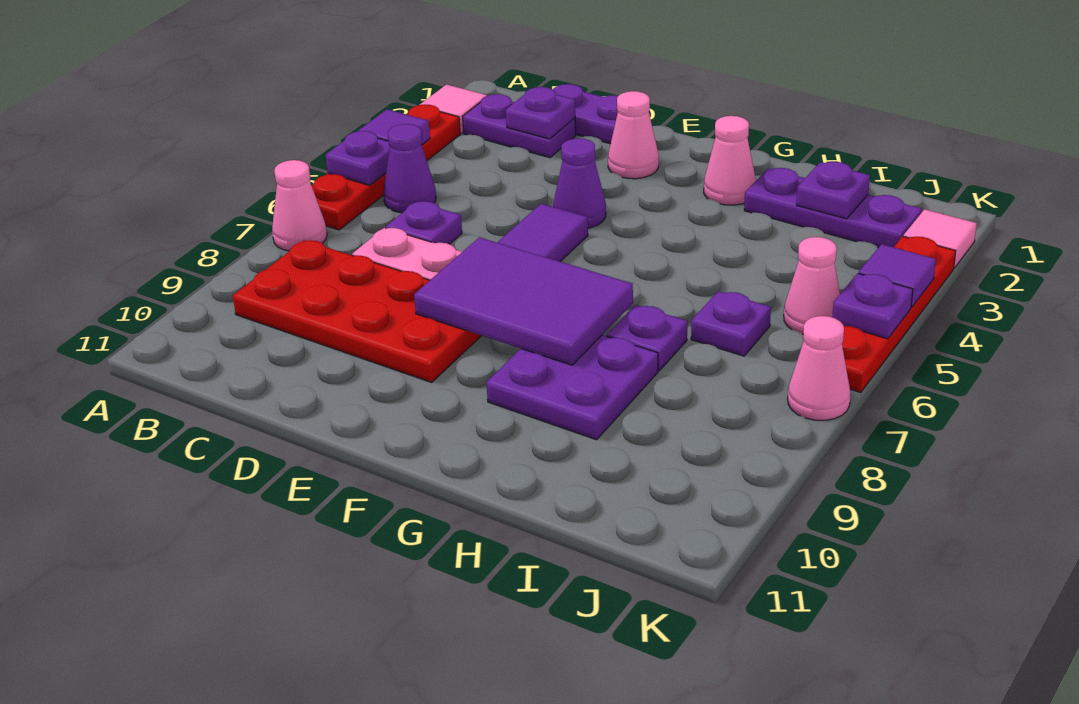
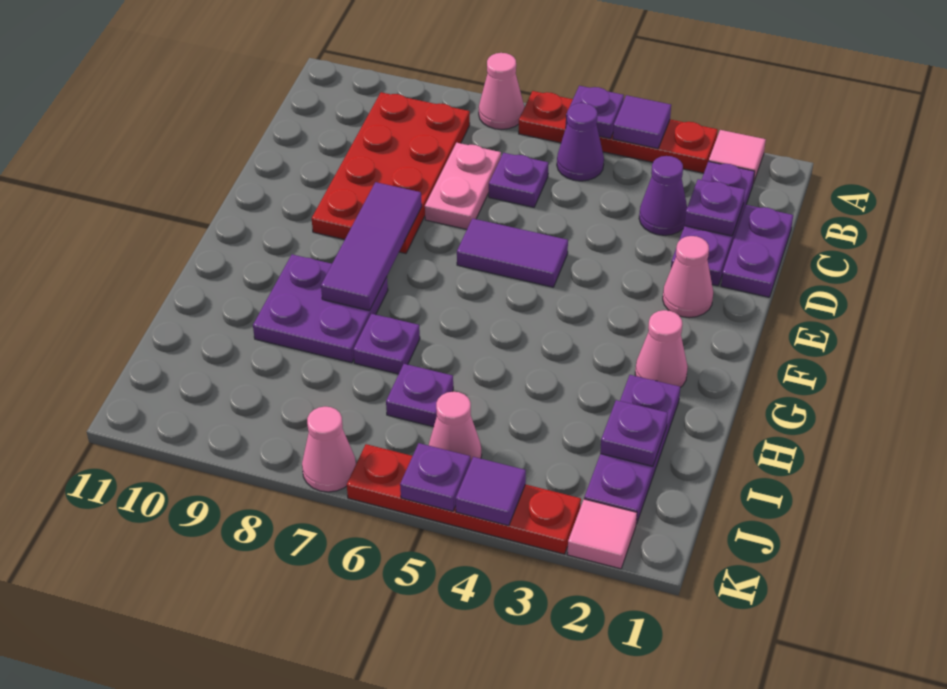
purple 1x2 plate [463,94,576,158] -> purple 1x3 plate [671,161,755,286]
purple 1x1 cone [553,138,606,228] -> purple 1x1 cone moved to [639,156,687,235]
purple 2x3 tile [414,237,633,365] -> purple 1x3 tile [321,182,422,311]

